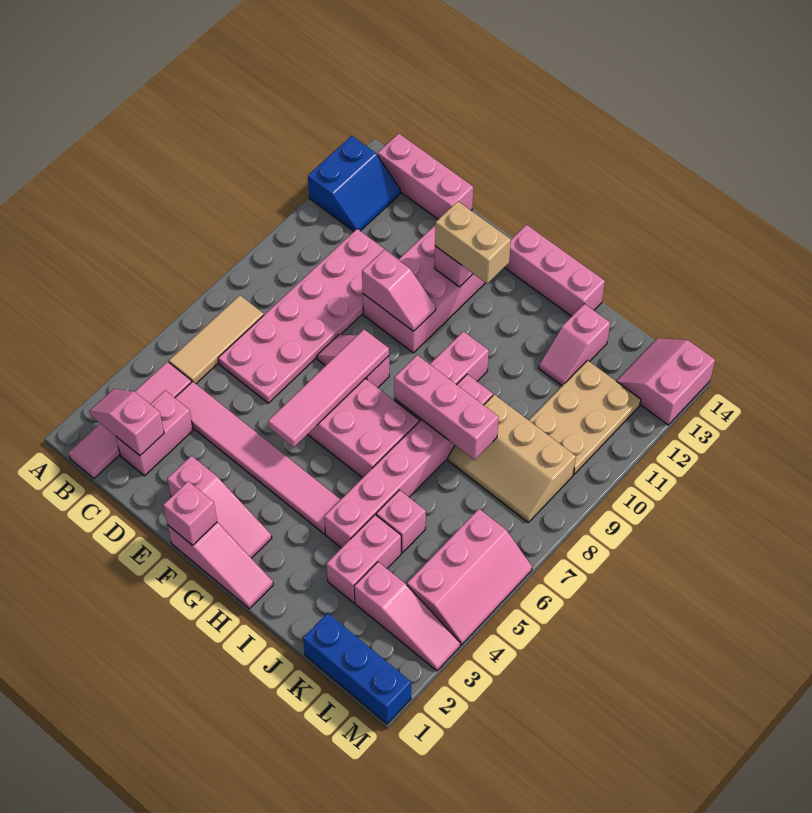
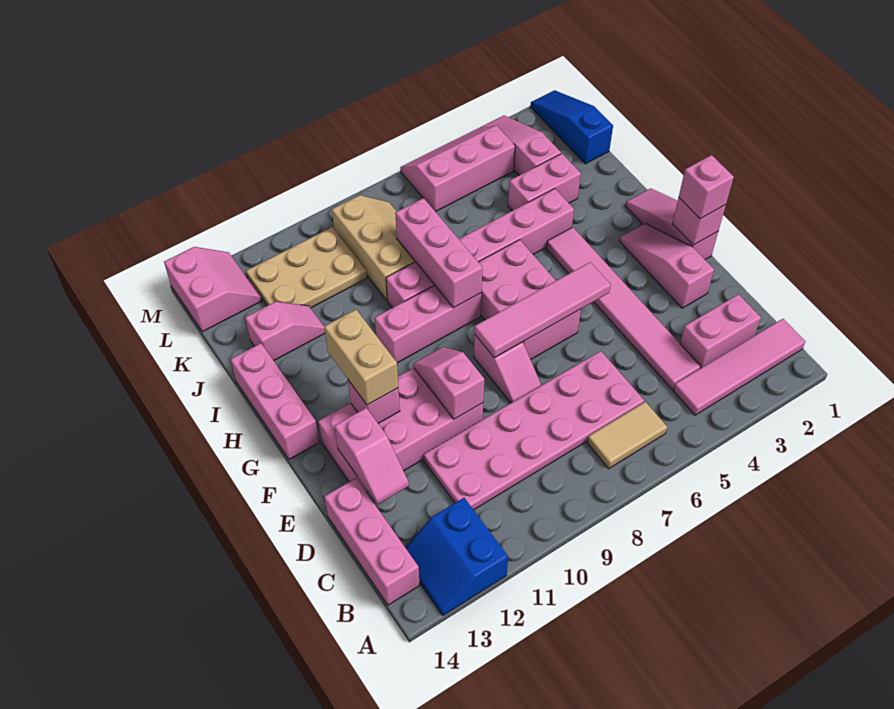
blue 2x2 slope [308,136,400,231] -> blue 2x2 slope turned to [405,498,508,615]
pink 1x2 slope [89,389,164,456] -> pink 1x2 slope moved to [334,408,409,504]
tan 1x3 tile [169,295,264,384] -> tan 1x2 tile [587,402,667,469]
pink 1x1 brick [376,490,426,553] -> pink 1x1 brick moved to [679,155,734,219]
blue 1x3 brick [303,613,411,724] -> blue 1x3 slope [530,90,613,164]
pink 2x2 slope [616,338,715,425] -> pink 2x2 slope turned to [164,247,262,332]

